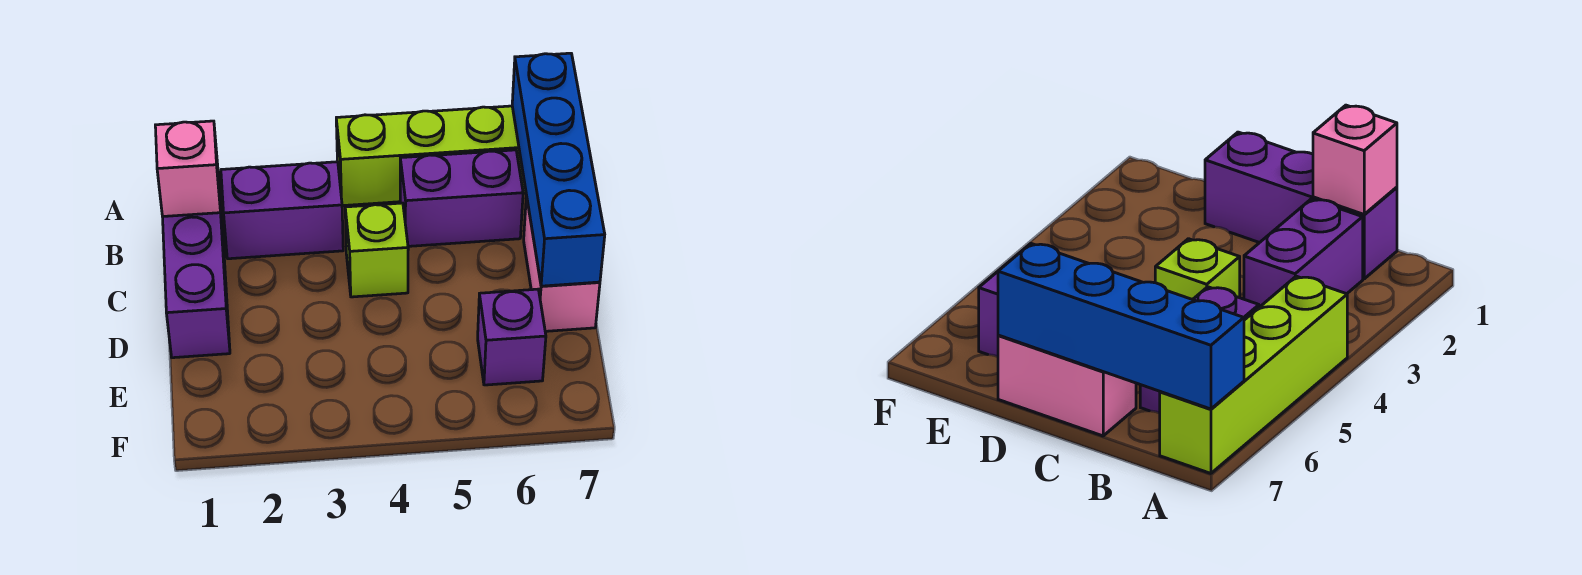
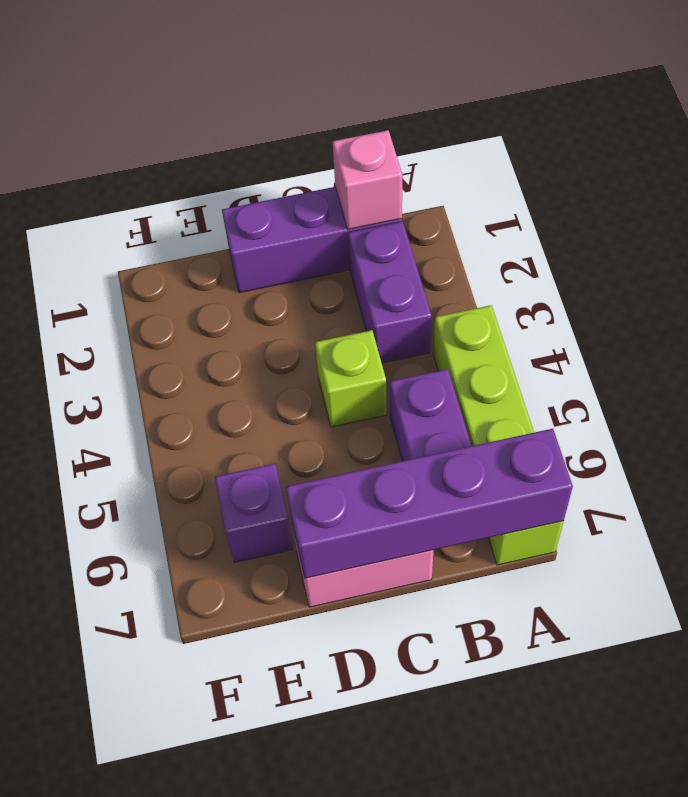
blue 1x4 brick [512,53,605,286] -> purple 1x4 brick [286,429,573,578]

